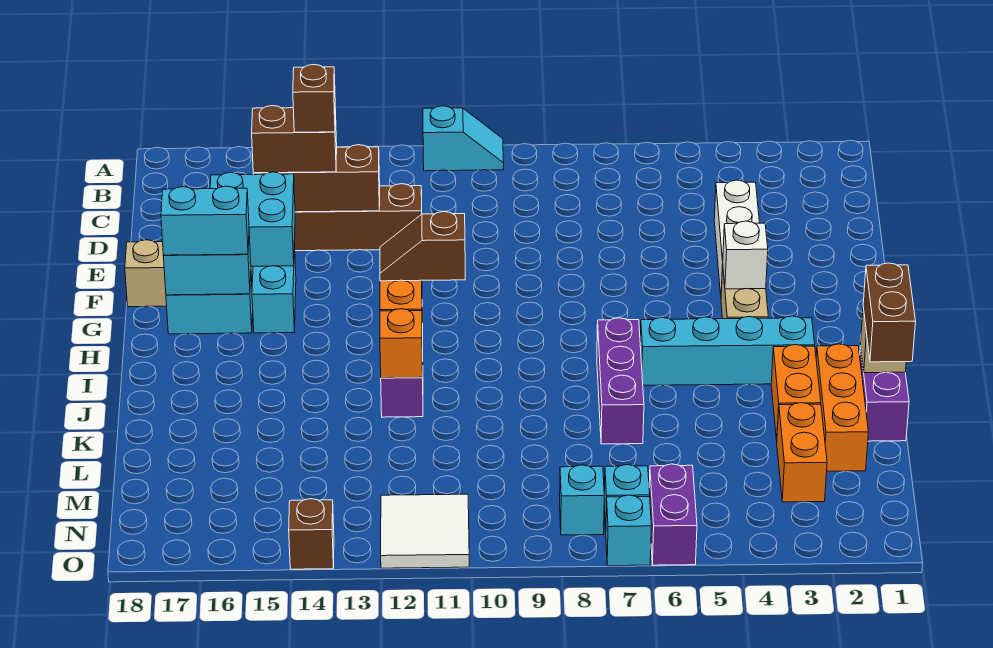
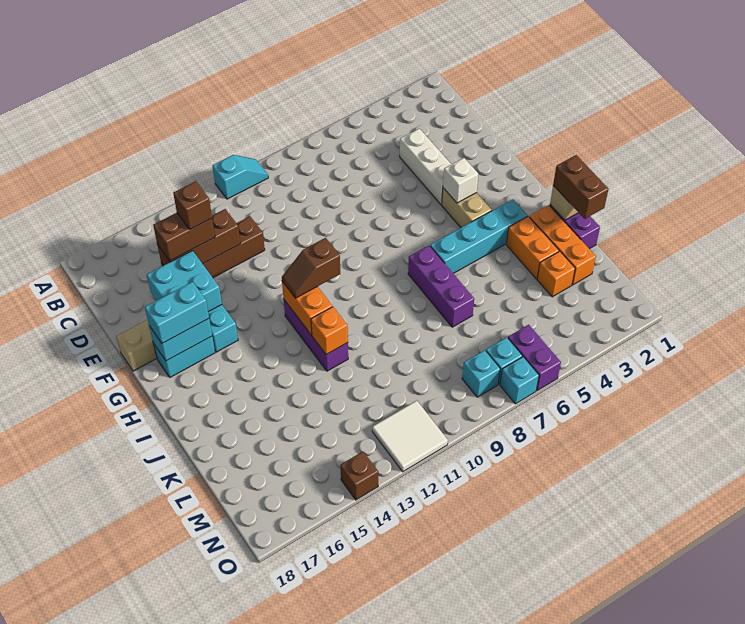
orange 1x2 brick [777,403,827,502] -> orange 1x1 brick [537,251,575,297]

